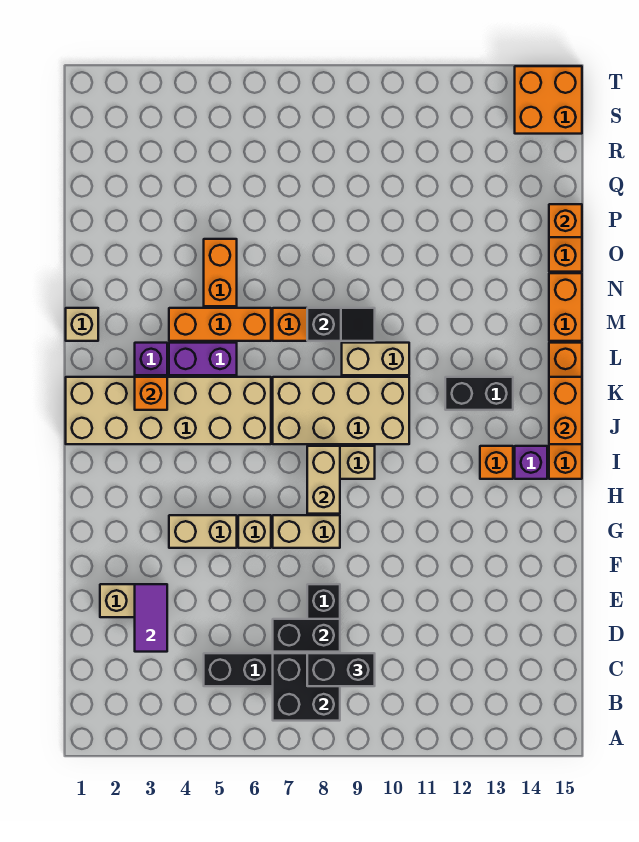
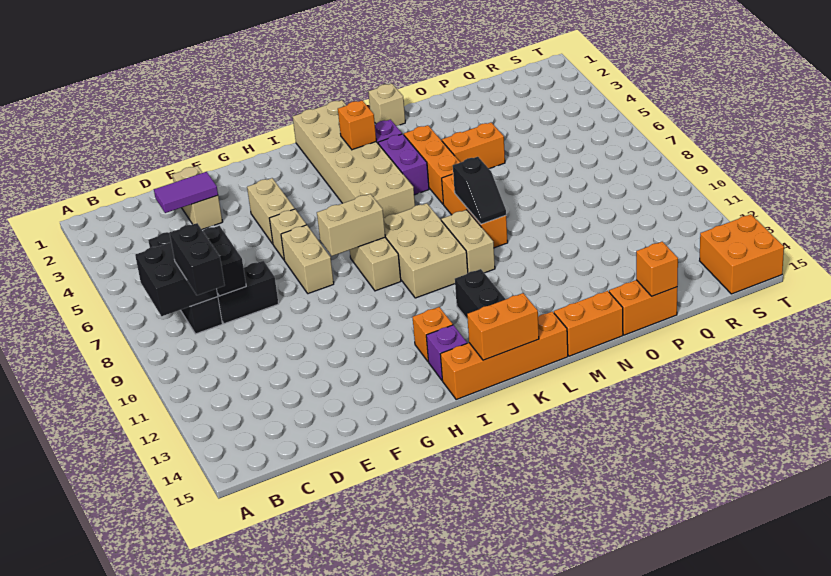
tan 2x4 brick [273,377,409,444] -> tan 2x3 brick [384,203,468,298]

